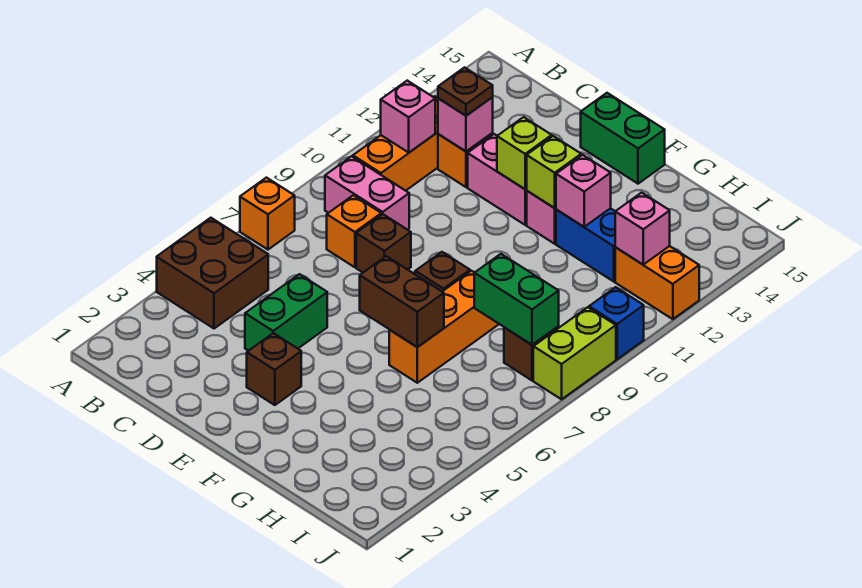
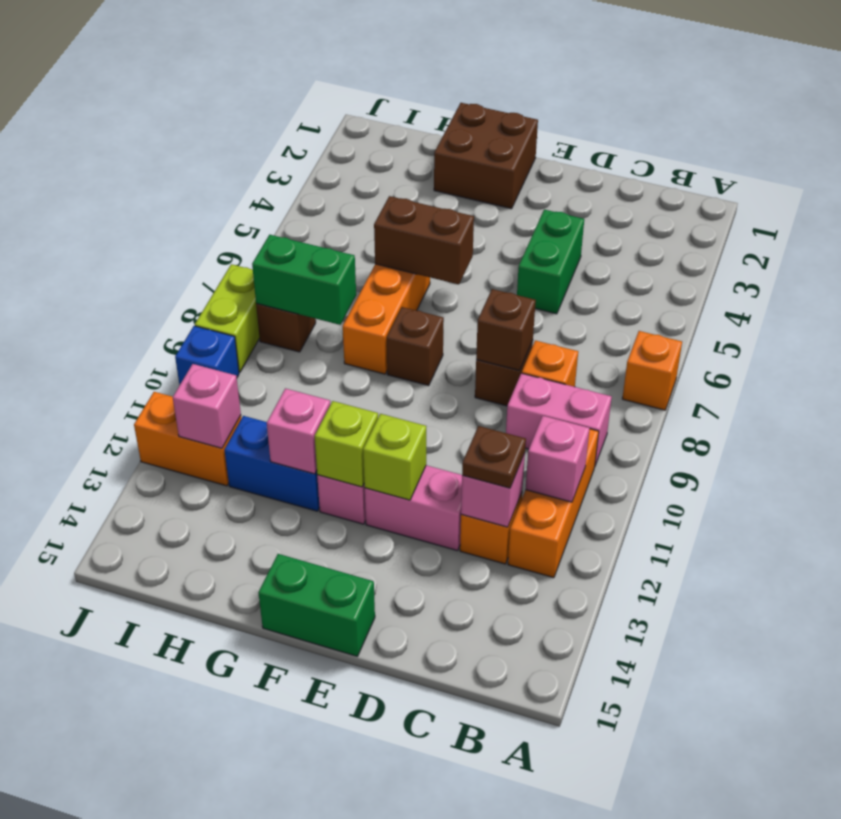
brown 2x2 brick [157,218,268,329] -> brown 2x2 brick moved to [434,103,538,209]
brown 1x1 brick [247,333,301,405] -> brown 1x1 brick moved to [476,289,536,371]

